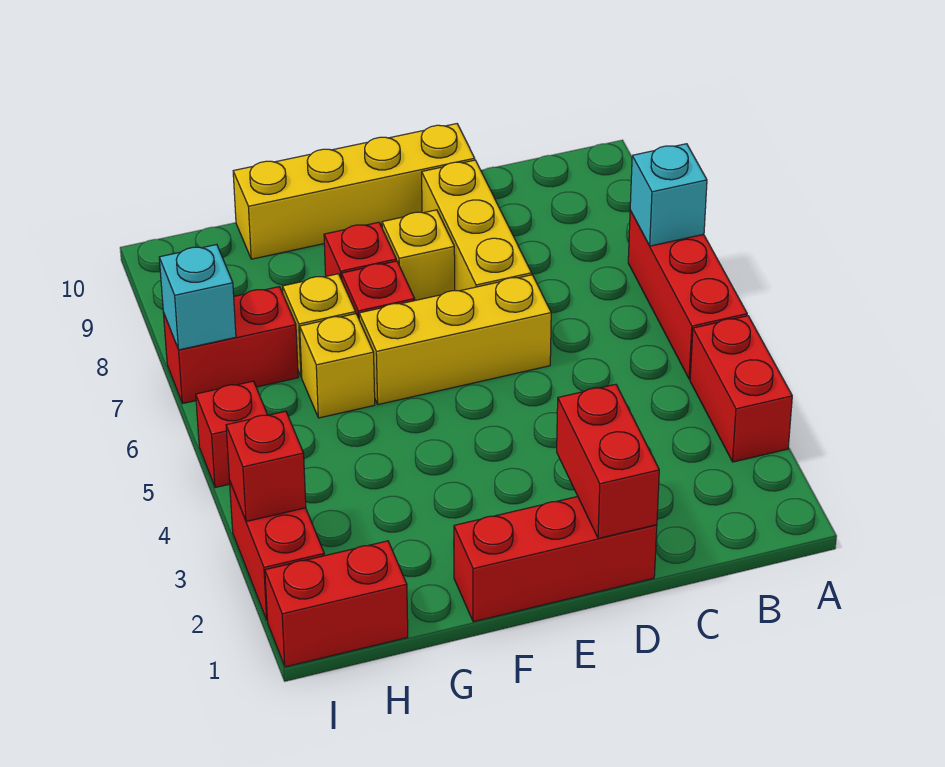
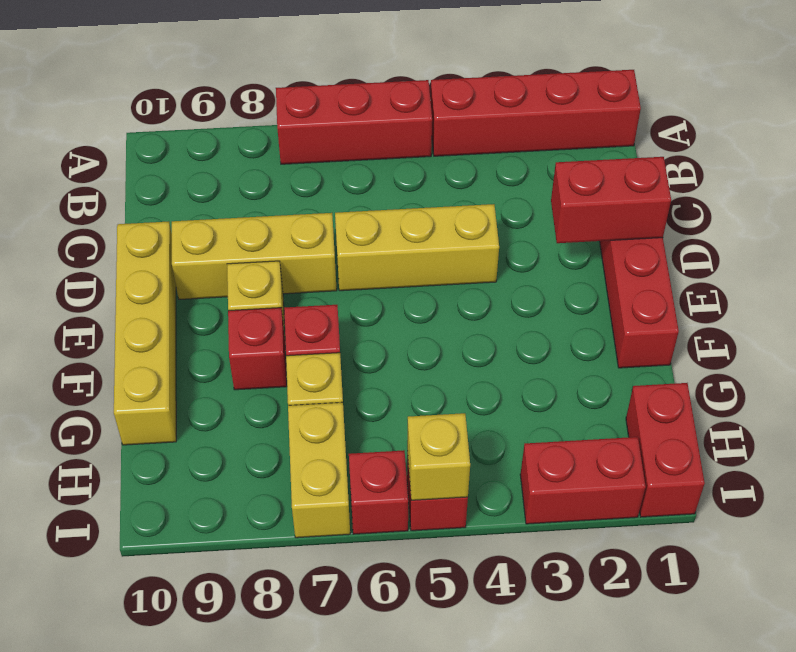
red 1x2 brick [690,316,792,462] -> red 1x4 brick [431,70,641,156]
cyan 1x1 brick [630,144,707,246] -> none
yellow 1x3 brick [359,275,551,405] -> yellow 1x3 brick turned to [335,204,499,291]
yellow 1x1 brick [300,314,375,418] -> yellow 1x1 brick moved to [407,413,470,500]
red 1x2 brick [163,287,298,403] -> yellow 1x2 brick [288,402,350,538]
red 1x1 brick [226,411,306,522] -> red 1x1 brick moved to [349,450,408,534]
cyan 1x1 brick [159,245,236,350] -> none

